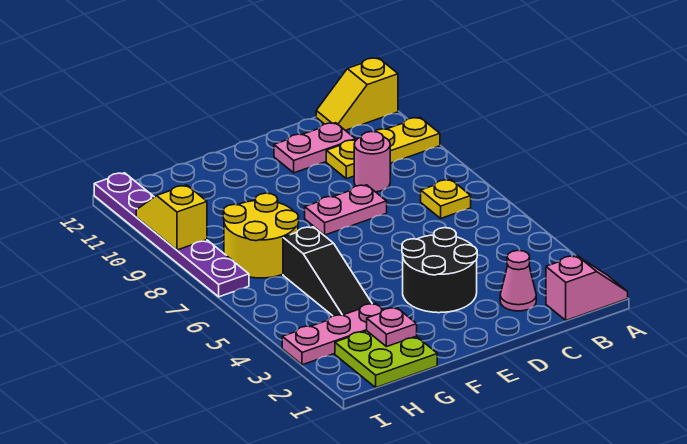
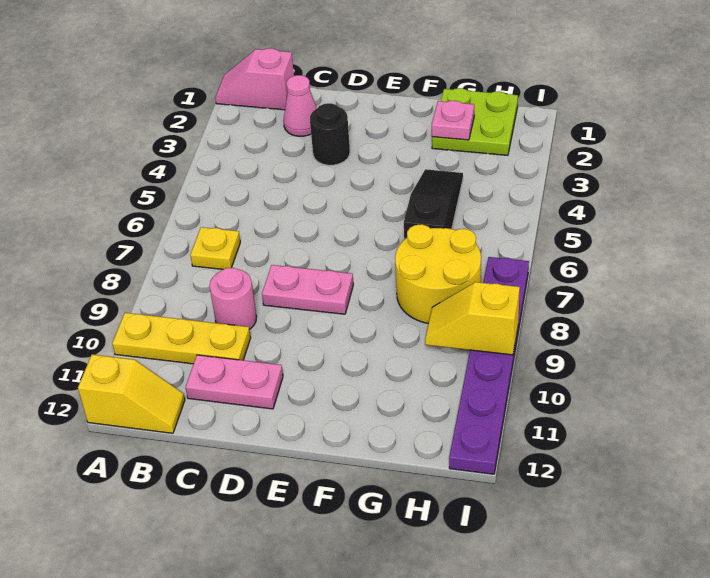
black 2x2 round brick [402,228,477,313] -> black 1x1 round brick [310,103,350,165]
pink 1x3 plate [282,303,383,365] -> none
yellow 1x2 slope [136,185,207,250] -> yellow 1x2 slope turned to [425,282,520,355]

